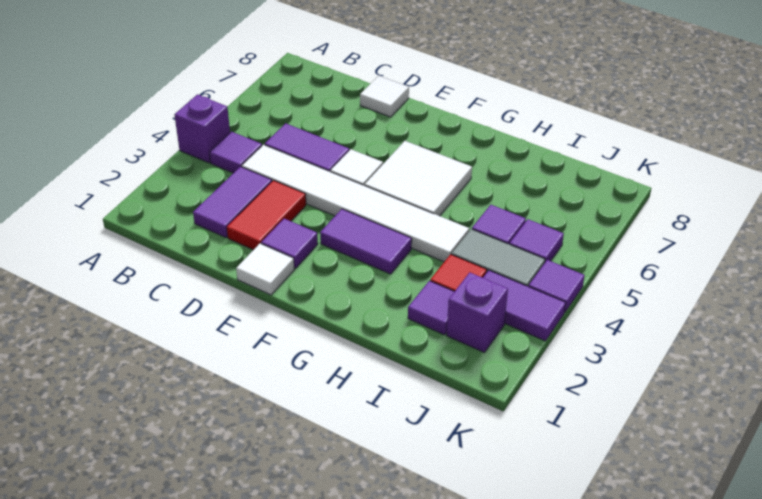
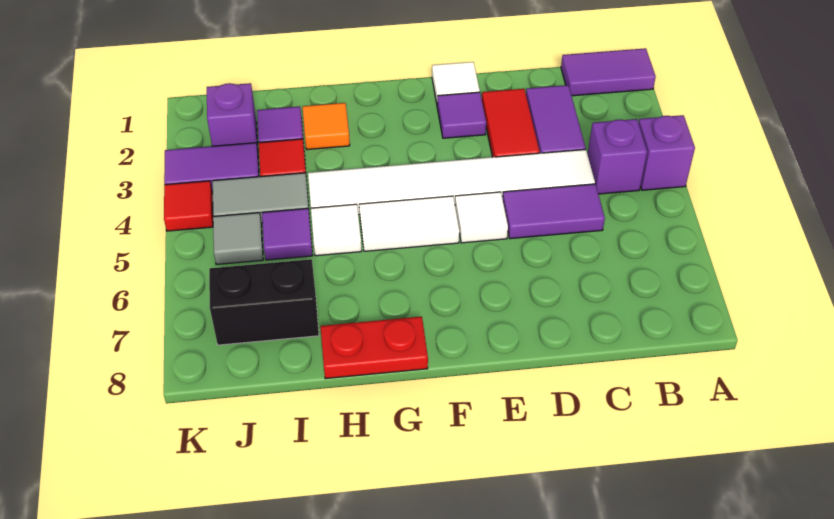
purple 1x1 tile [209,132,262,173] -> purple 1x1 brick [588,119,647,194]
white 1x1 tile [360,76,409,117] -> white 1x1 tile moved to [311,204,362,256]
purple 1x2 tile [320,209,412,274] -> purple 1x2 tile moved to [561,48,656,96]
white 2x2 tile [365,141,472,216] -> white 1x2 tile [359,196,459,251]
none -> red 1x2 plate [320,317,428,379]
none -> orange 1x1 tile [303,103,350,150]
none -> black 1x2 brick [209,259,319,345]
purple 1x1 tile [509,219,564,262] -> grey 1x1 tile [213,213,263,264]
purple 1x1 tile [529,260,585,313] -> red 1x1 tile [164,181,213,231]

